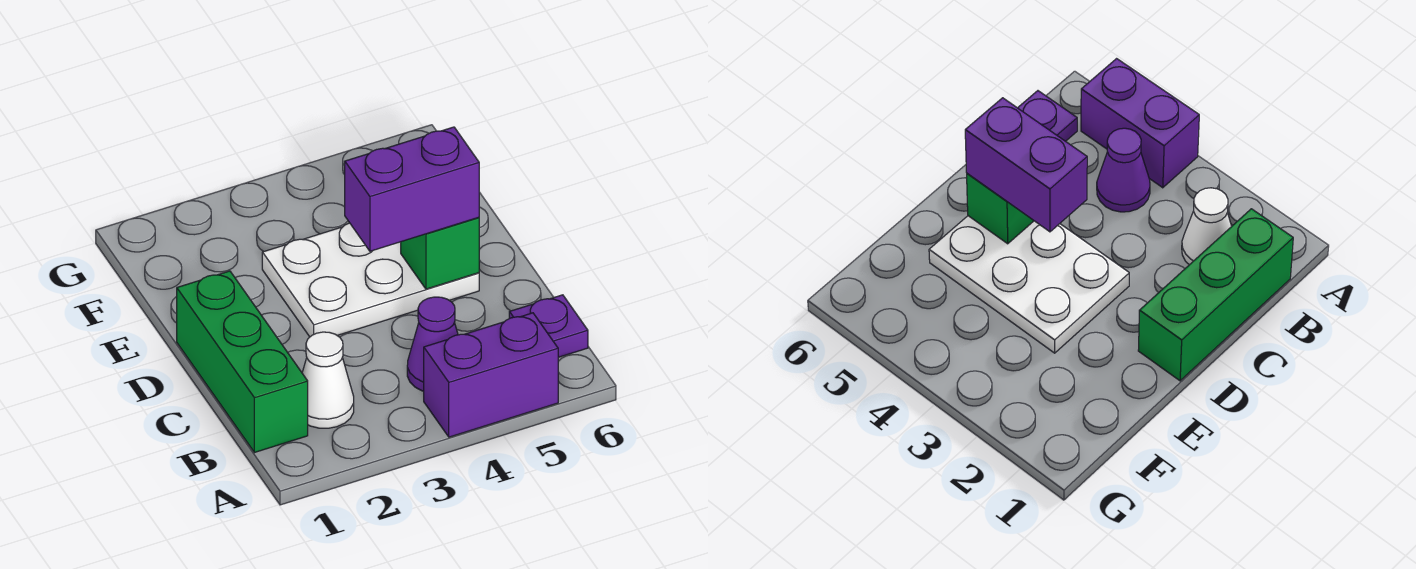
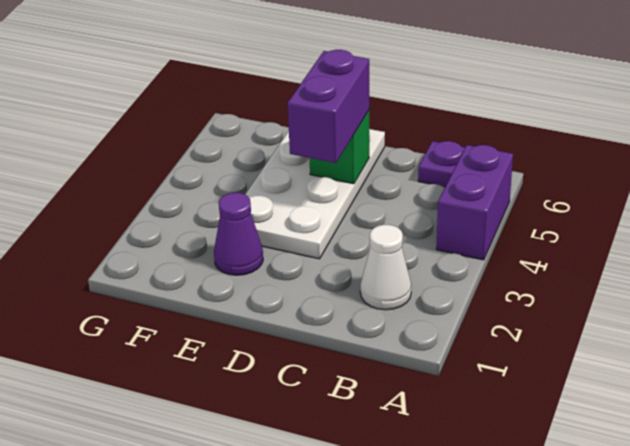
green 1x3 brick [177,271,308,453] -> none
purple 1x1 cone [407,297,458,391] -> purple 1x1 cone moved to [214,193,263,275]
white 2x3 plate [262,223,479,337] -> white 2x4 plate [245,129,385,259]

